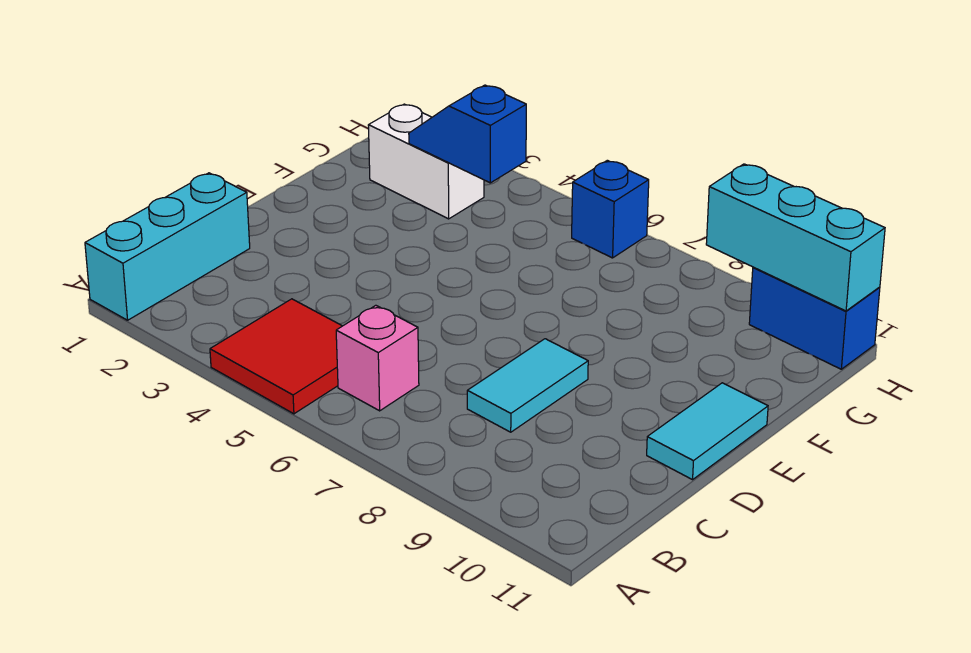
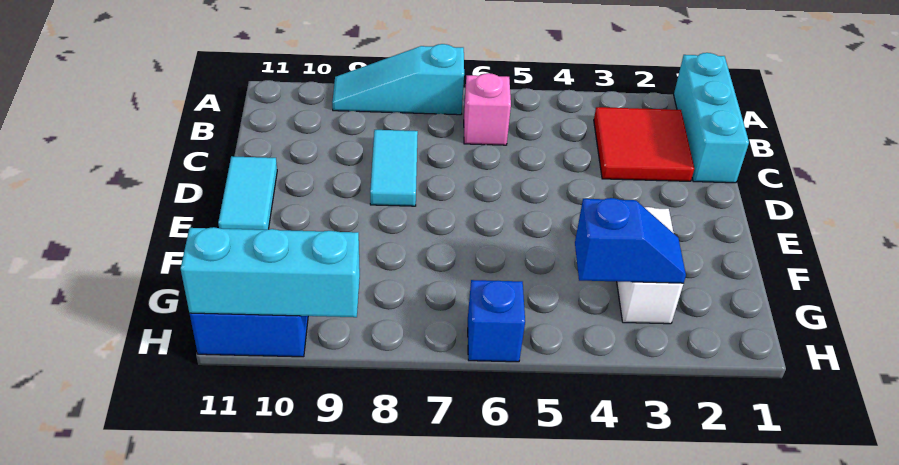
red 2x2 tile [210,299,342,414] -> red 2x2 tile moved to [594,107,694,181]
none -> cyan 1x3 slope [332,44,464,115]
white 1x2 brick [368,104,484,219] -> white 1x2 brick turned to [617,207,683,324]

